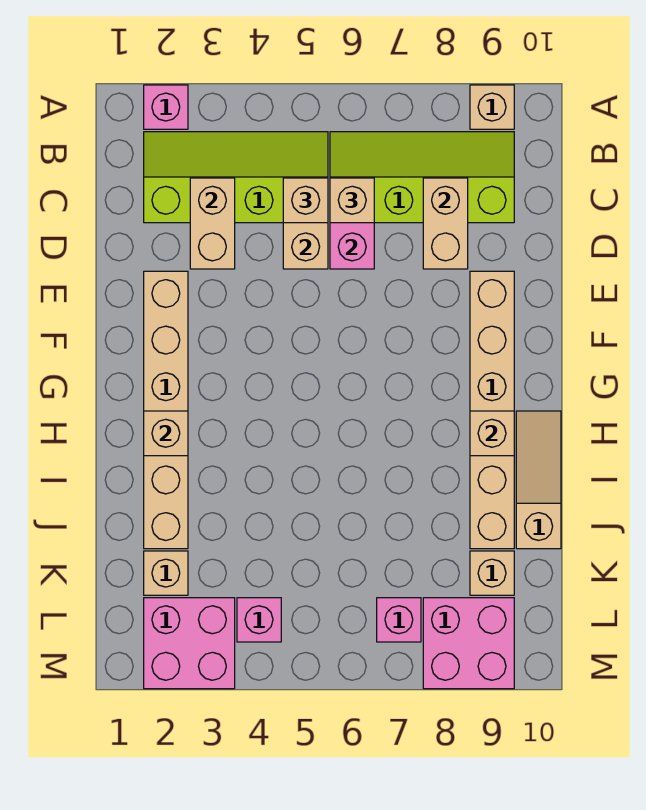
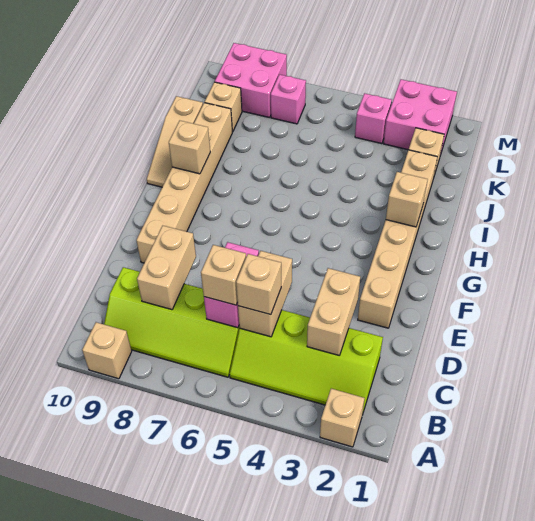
pink 1x1 brick [144,85,188,129] -> tan 1x1 brick [320,389,365,447]

